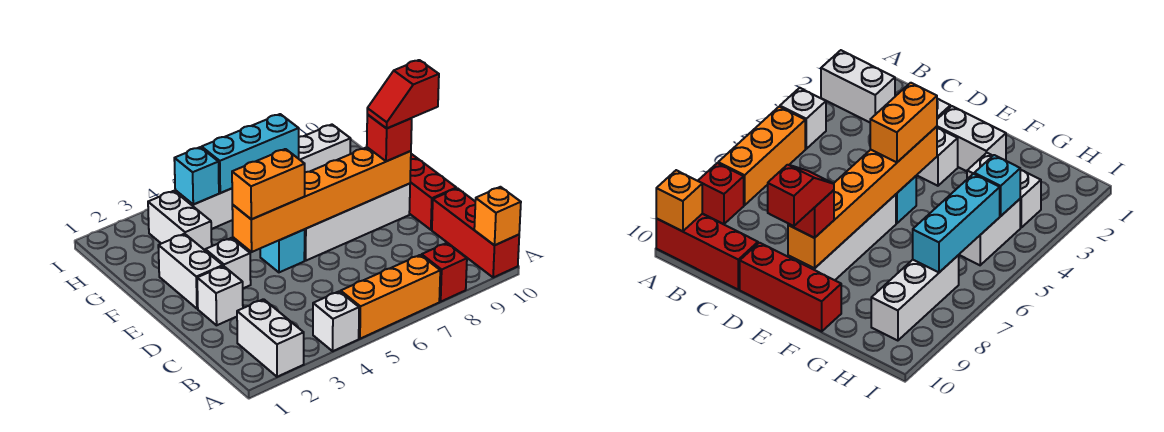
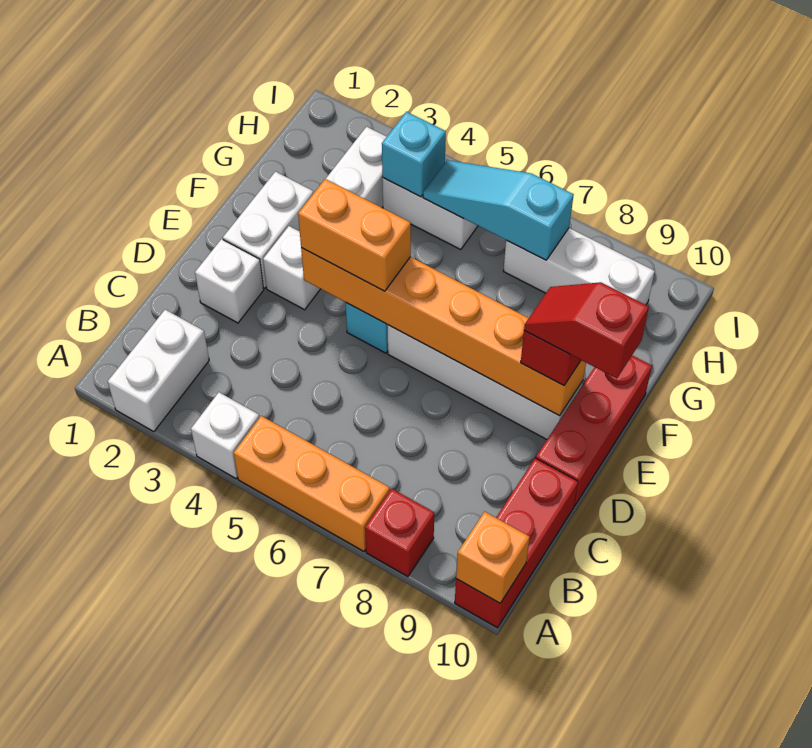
cyan 1x3 brick [202,114,299,193] -> cyan 1x3 slope [423,160,574,260]

